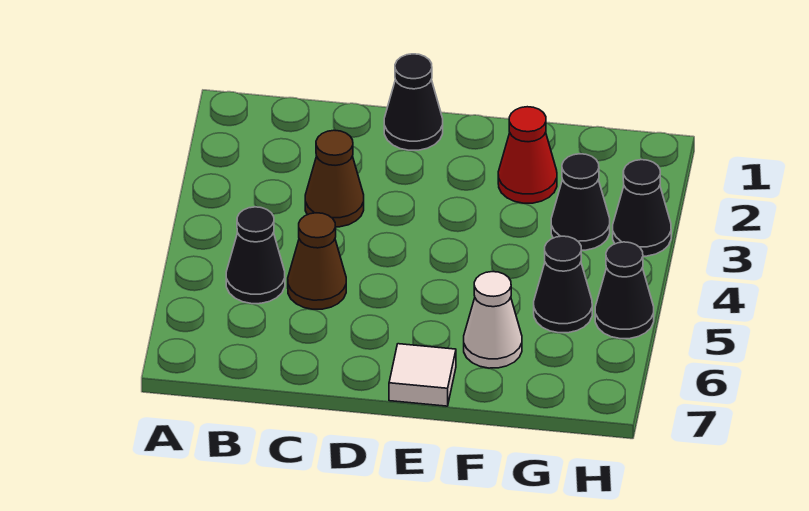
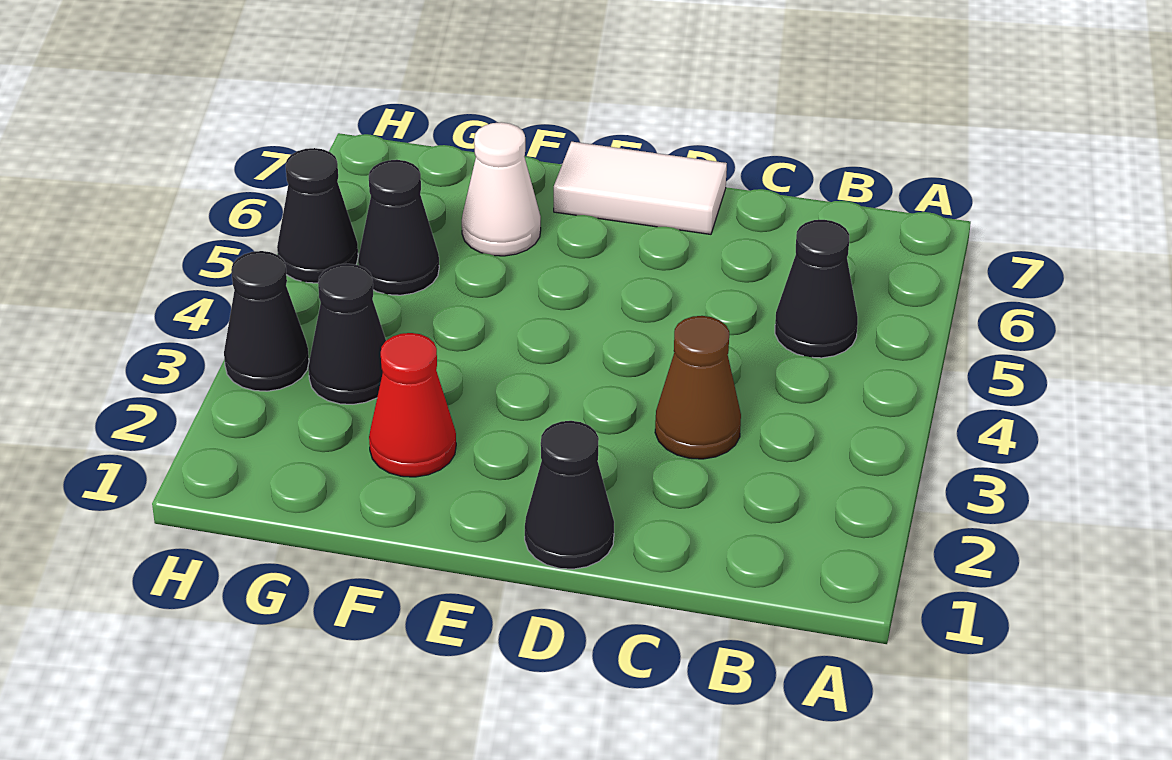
brown 1x1 cone [288,213,346,309] -> none
white 1x1 tile [389,344,456,406] -> white 1x2 tile [554,142,727,234]

